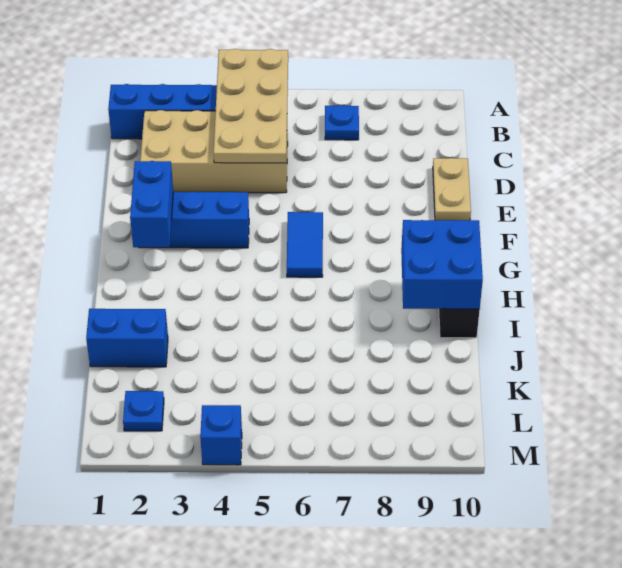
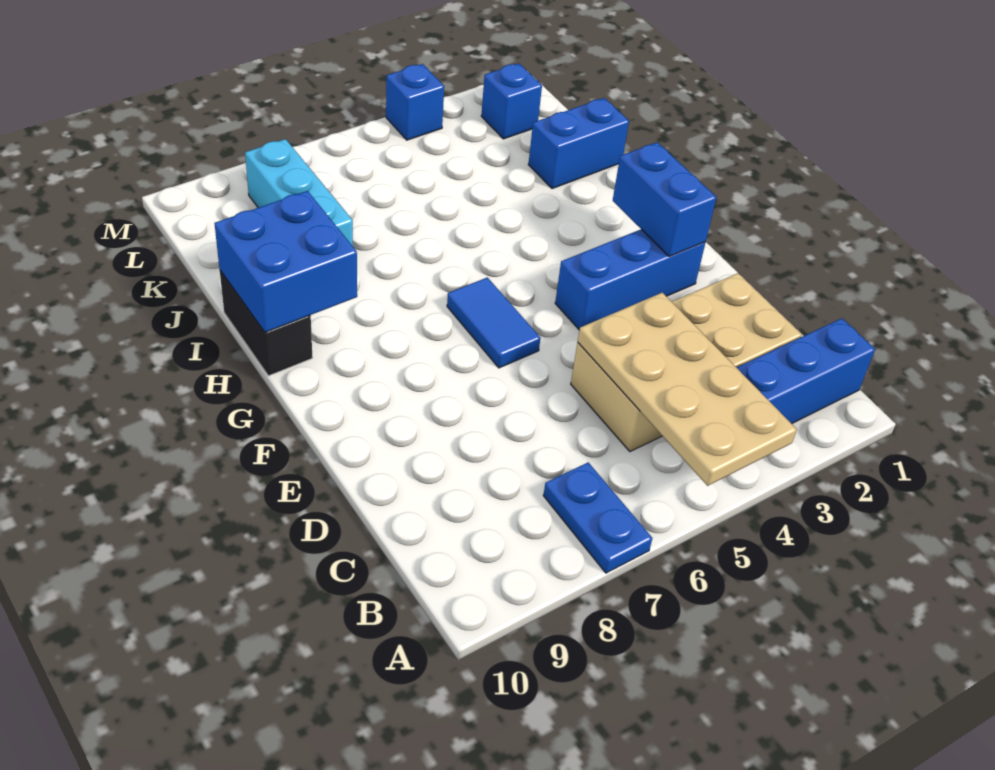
blue 1x1 plate [325,105,359,140] -> blue 1x2 plate [543,462,652,573]
tan 1x2 plate [433,158,471,220] -> none
none -> cyan 1x3 brick [245,139,353,246]
blue 1x1 plate [123,391,164,431] -> blue 1x1 brick [481,63,542,139]

